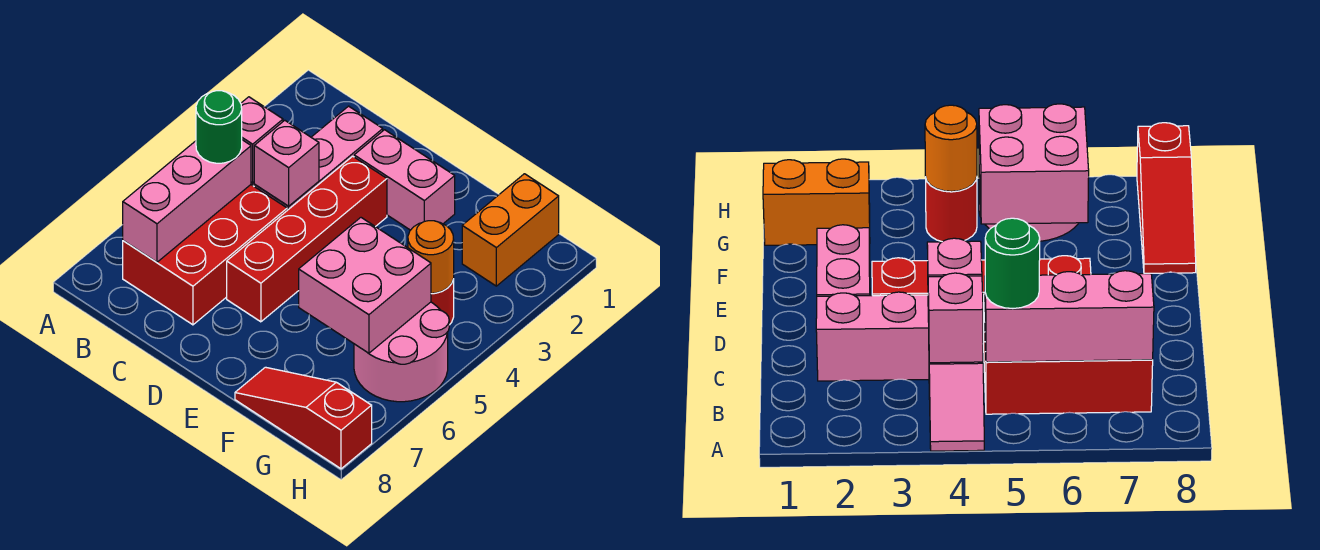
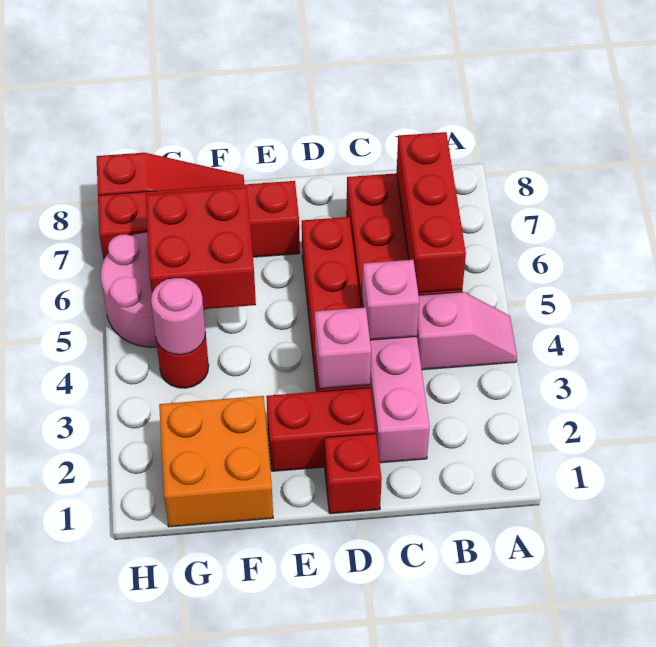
pink 1x1 brick [241,97,283,183] -> pink 1x1 brick moved to [315,307,371,389]
pink 1x3 brick [123,140,251,262] -> red 1x3 brick [397,132,466,293]
green 1x1 round brick [196,91,242,163] -> none
none -> red 1x1 brick [325,433,382,514]
pink 1x2 brick [354,130,455,230] -> red 1x2 brick [266,388,376,471]
none -> red 1x4 brick [98,181,300,260]
pink 2x2 brick [299,218,431,353] -> red 2x2 brick [145,187,256,309]
orange 1x2 brick [462,174,559,286] -> orange 2x2 brick [159,396,273,527]
orange 1x1 round brick [408,221,454,293] -> pink 1x1 round brick [151,278,206,355]

